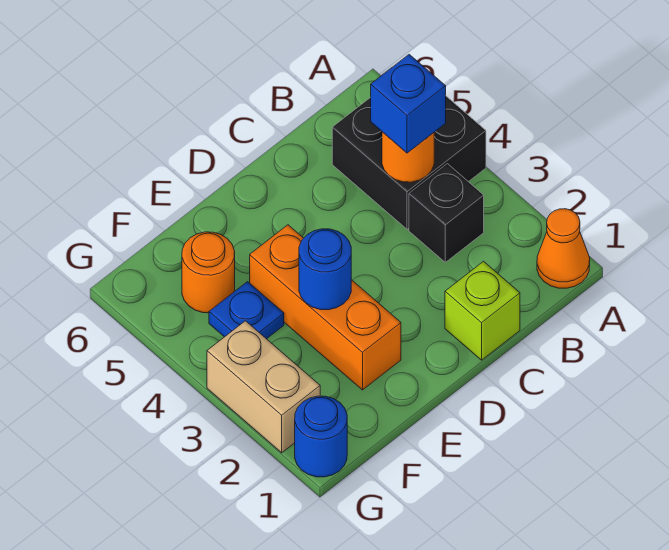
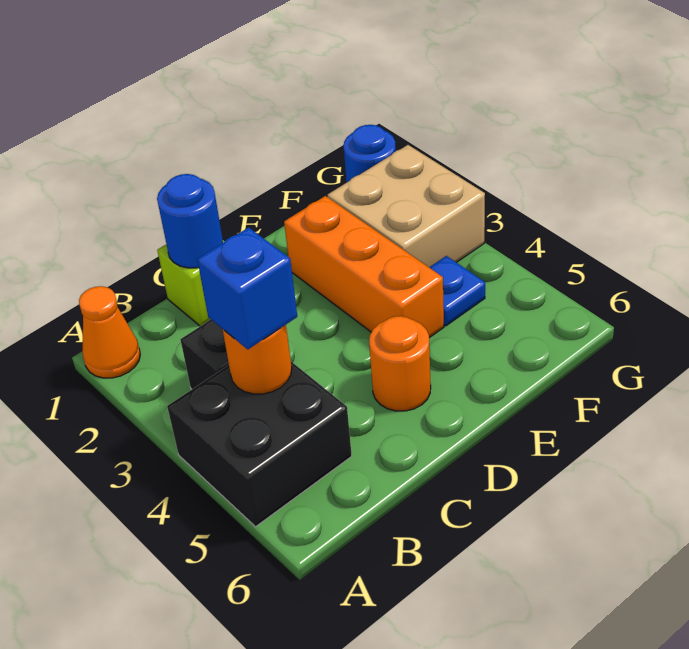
blue 1x1 round brick [299,229,351,310] -> blue 1x1 round brick moved to [157,174,223,268]
orange 1x1 round brick [182,232,235,313] -> orange 1x1 round brick moved to [369,316,431,411]
tan 1x2 brick [207,321,320,453] -> tan 2x2 brick [328,145,485,267]

